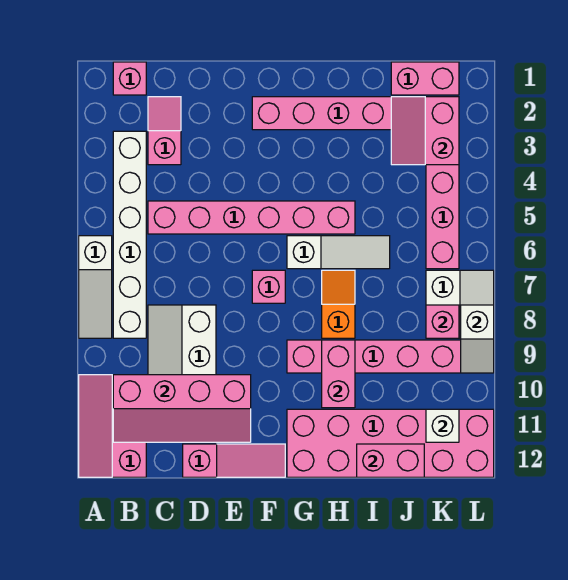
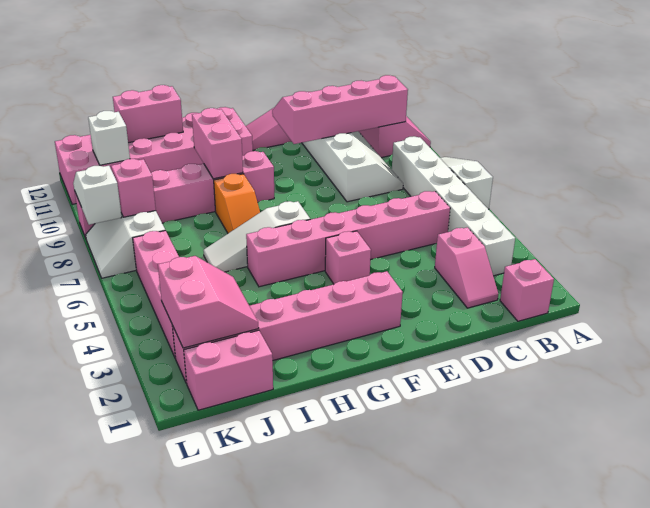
pink 1x1 brick [252,270,285,303] -> pink 1x1 brick moved to [325,231,371,284]

